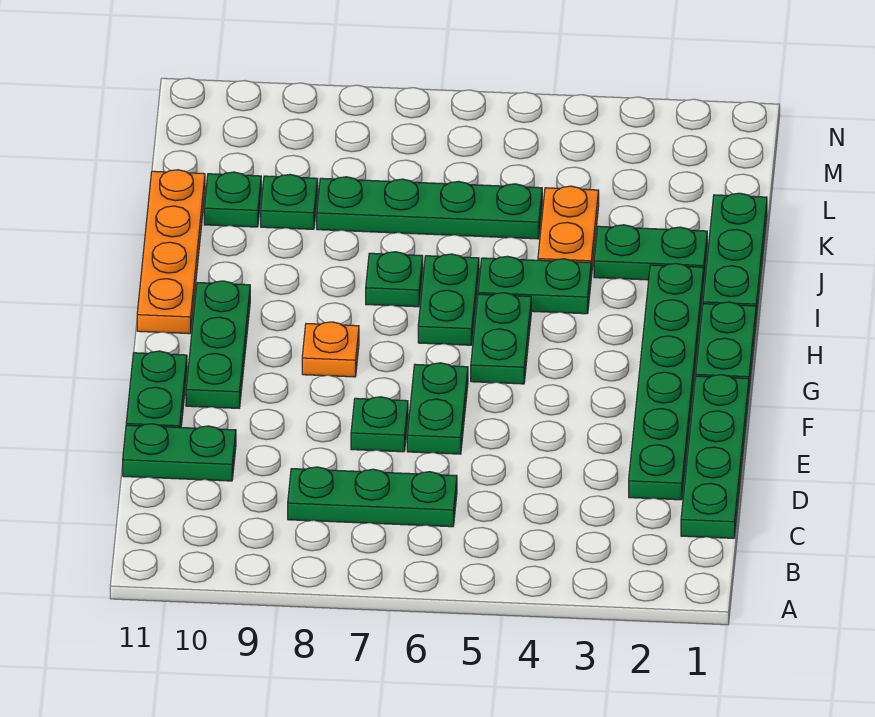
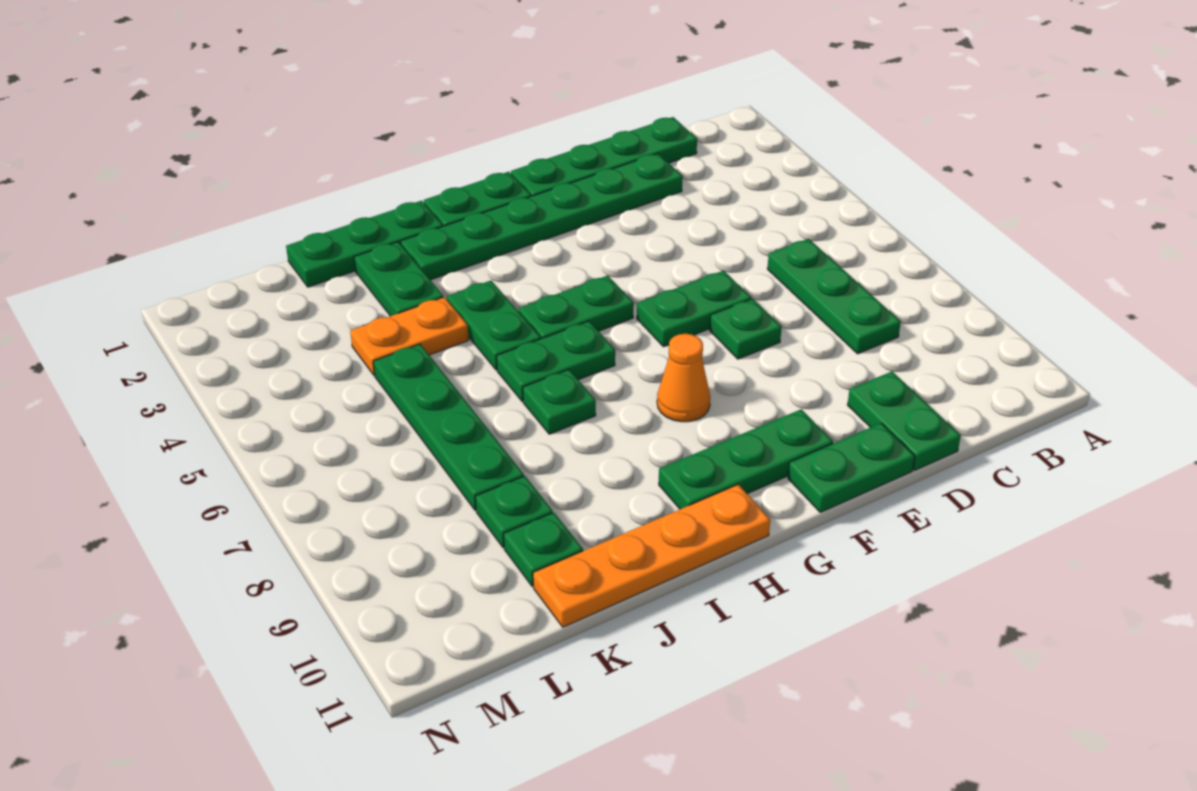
orange 1x1 plate [302,322,359,377] -> orange 1x1 cone [657,334,710,422]

